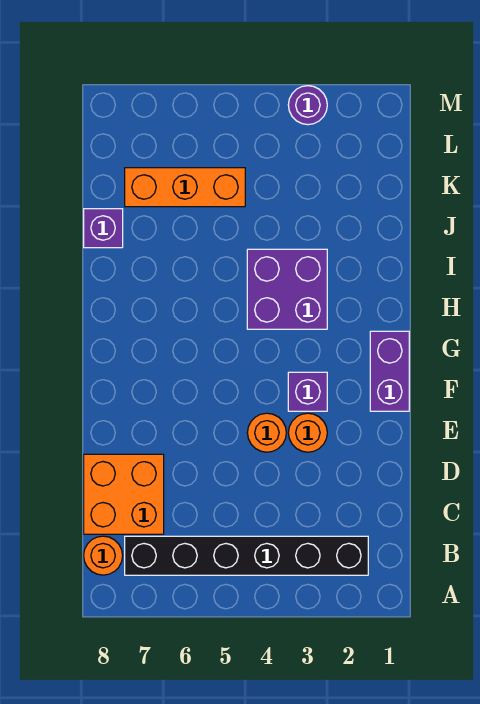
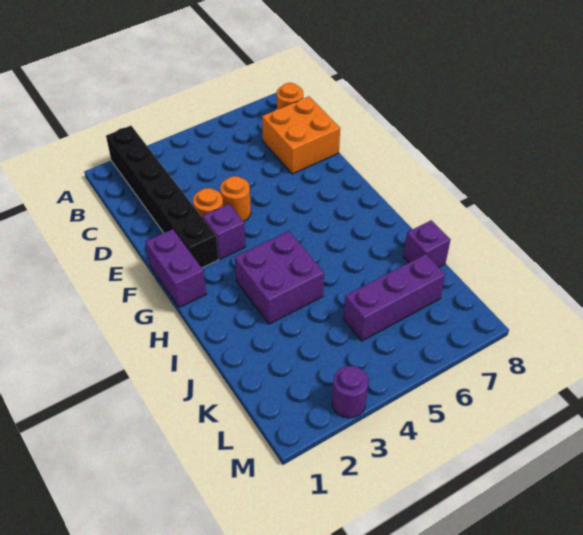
black 1x6 brick [125,536,368,575] -> black 1x6 brick turned to [106,126,219,268]
orange 1x3 brick [125,168,245,207] -> purple 1x3 brick [344,254,445,341]

